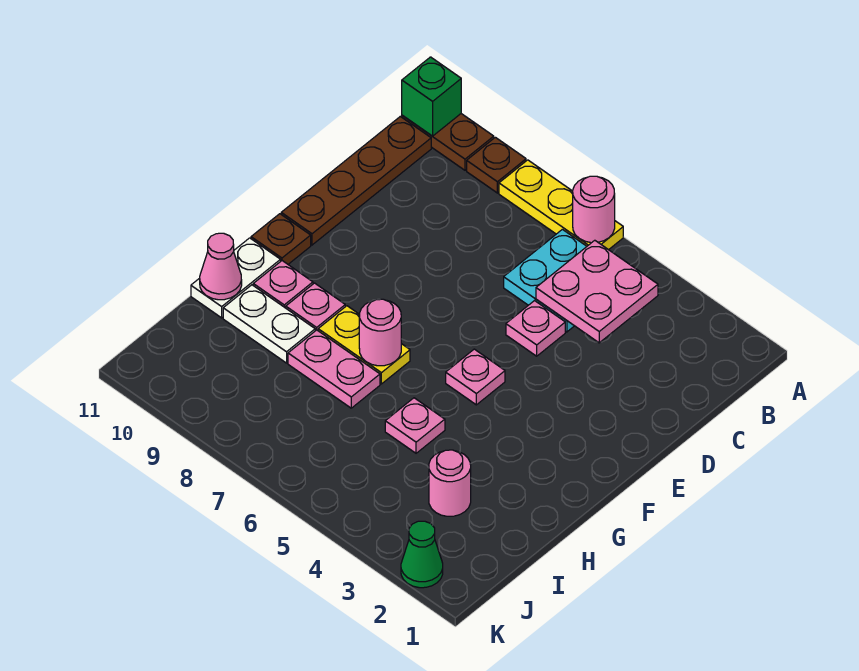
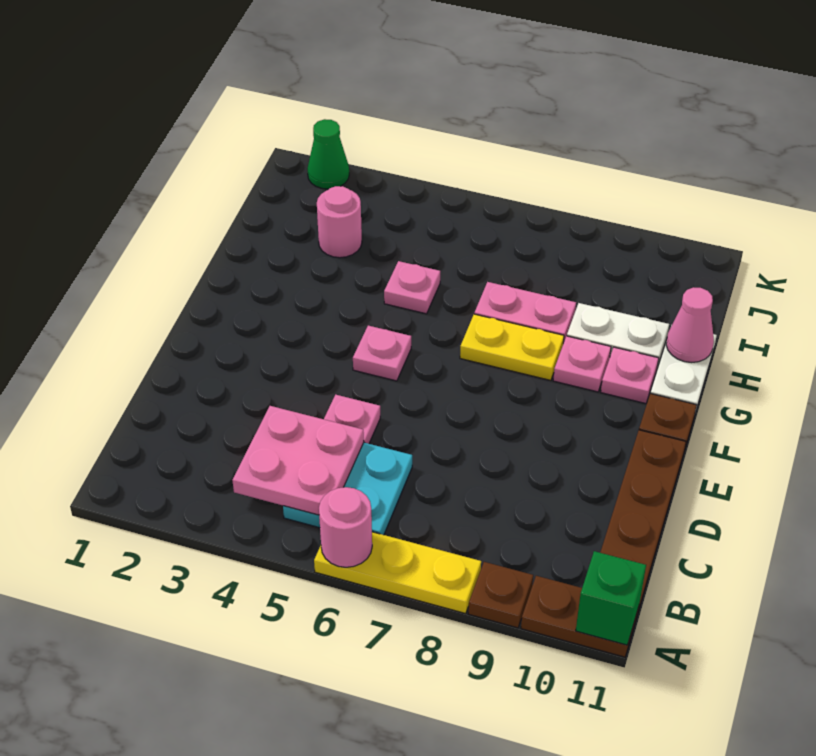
pink 1x1 round brick [359,299,401,366] -> none

